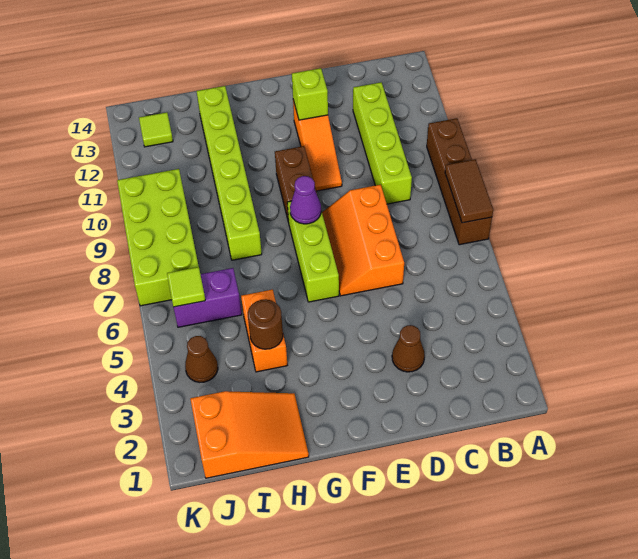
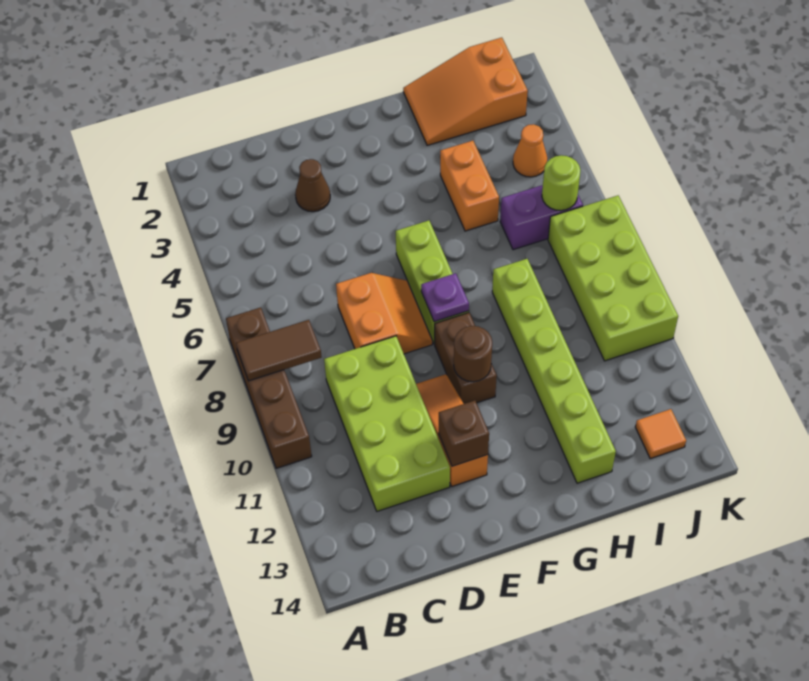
brown 1x2 tile [445,159,493,223] -> brown 1x2 tile turned to [236,320,322,381]
lime 1x4 brick [353,82,412,204] -> lime 2x4 brick [324,336,450,511]
orange 2x3 slope [322,185,404,296] -> orange 2x2 slope [336,273,432,354]
lime 1x1 brick [292,68,328,120] -> brown 1x1 brick [439,401,489,466]
purple 1x1 cone [290,176,321,224] -> purple 1x1 plate [421,273,469,322]
brown 1x1 round brick [248,299,283,349] -> brown 1x1 round brick moved to [454,326,492,382]
brown 1x1 cone [185,336,218,382] -> orange 1x1 cone [513,124,548,177]
lime 1x1 tile [167,267,205,307] -> lime 1x1 round brick [542,155,580,211]
lime 1x1 tile [139,112,173,147] -> orange 1x1 tile [635,409,686,459]

